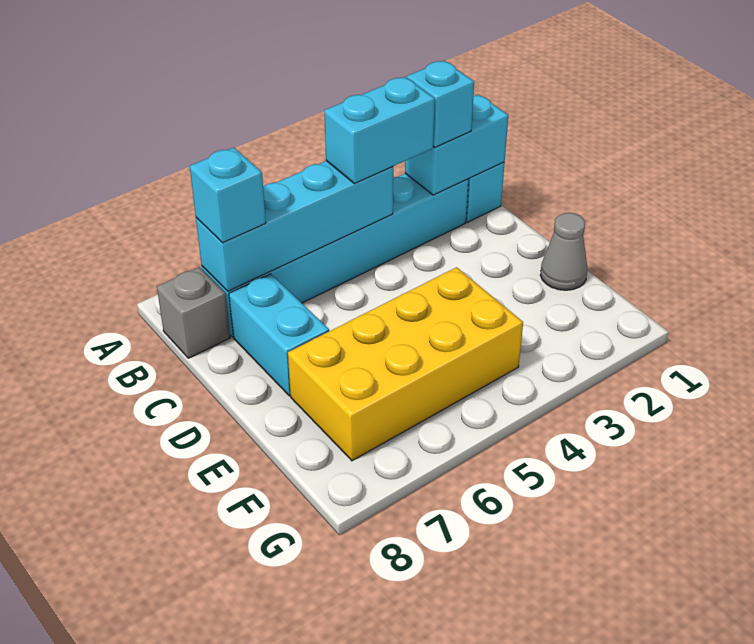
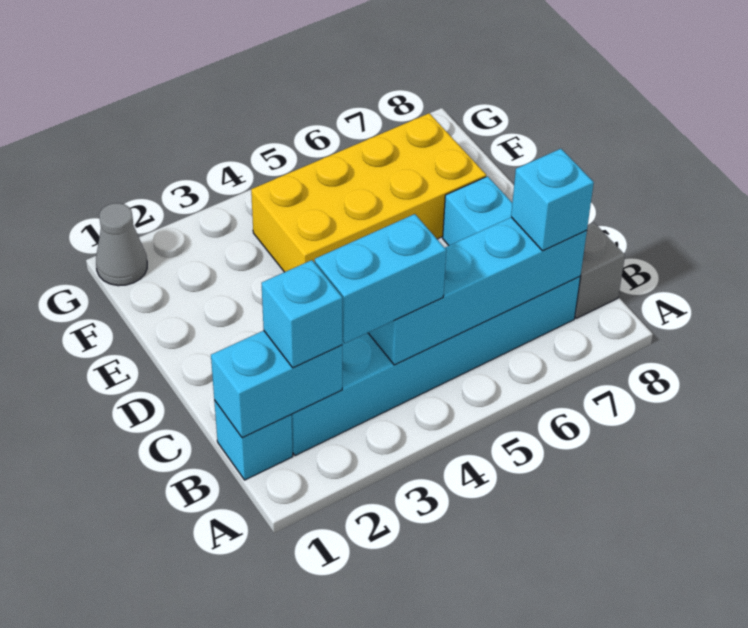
grey 1x1 cone [540,213,587,290] -> grey 1x1 cone moved to [96,203,147,286]

